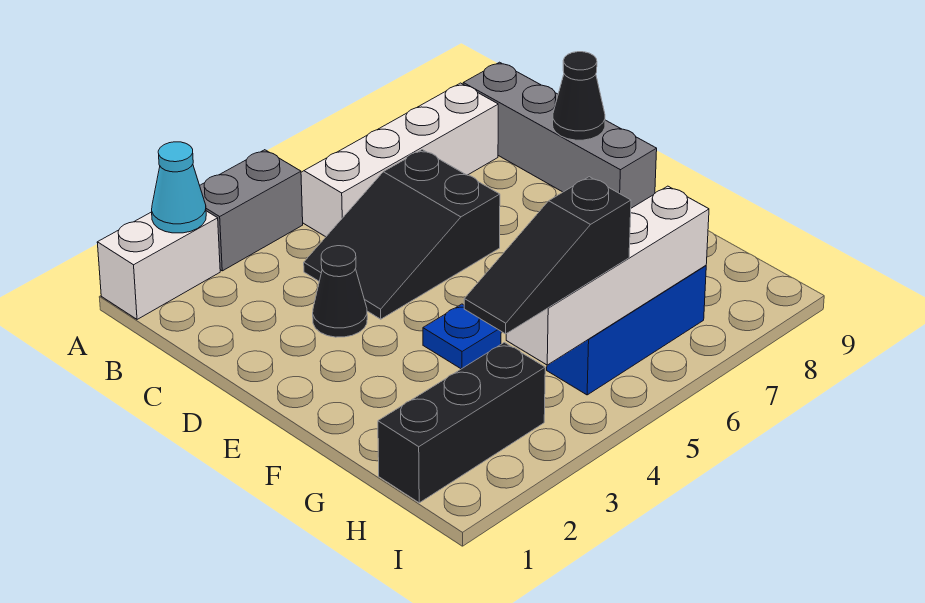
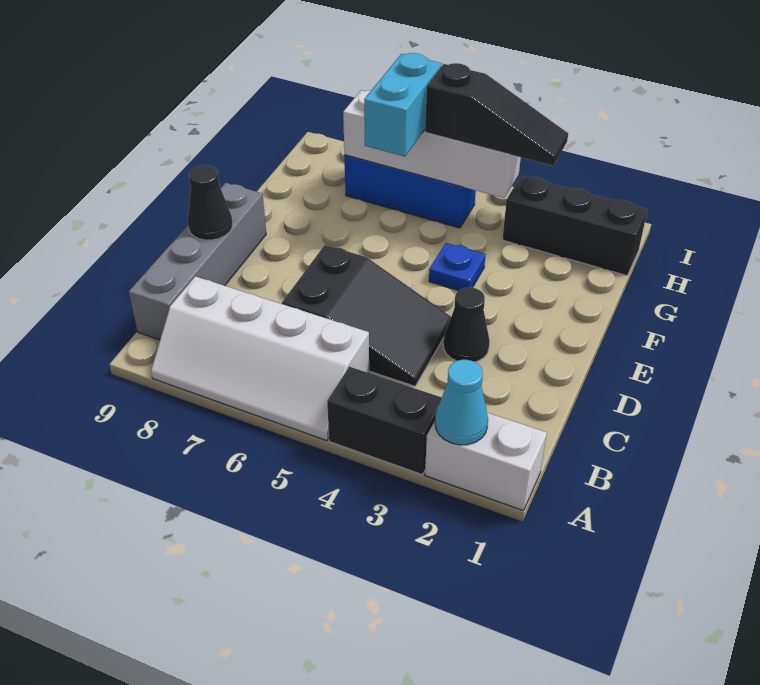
grey 1x2 brick [200,150,303,271] -> black 1x2 brick [327,367,442,475]
none -> cyan 1x2 brick [364,53,442,156]

